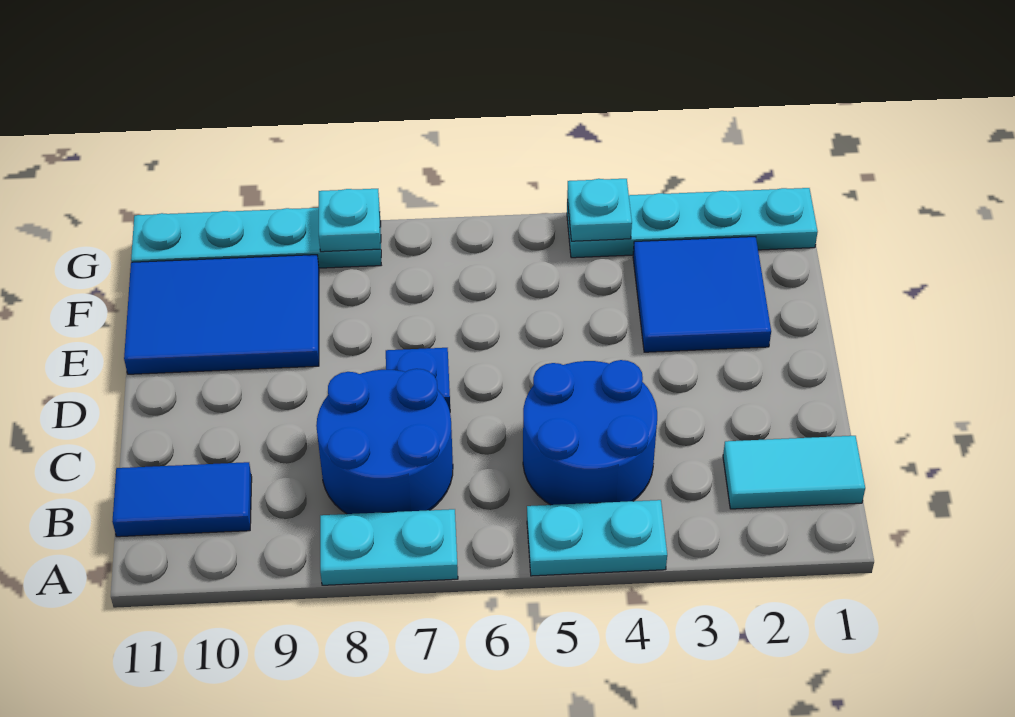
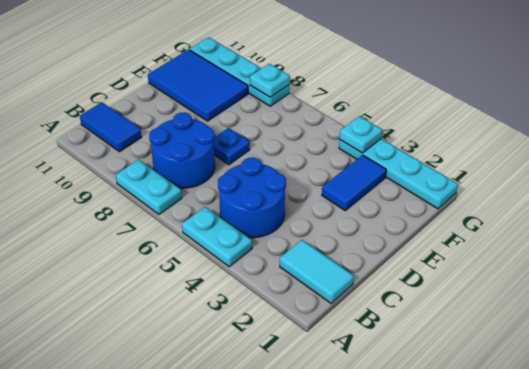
blue 2x2 tile [633,237,771,352] -> blue 1x2 tile [322,155,386,211]

